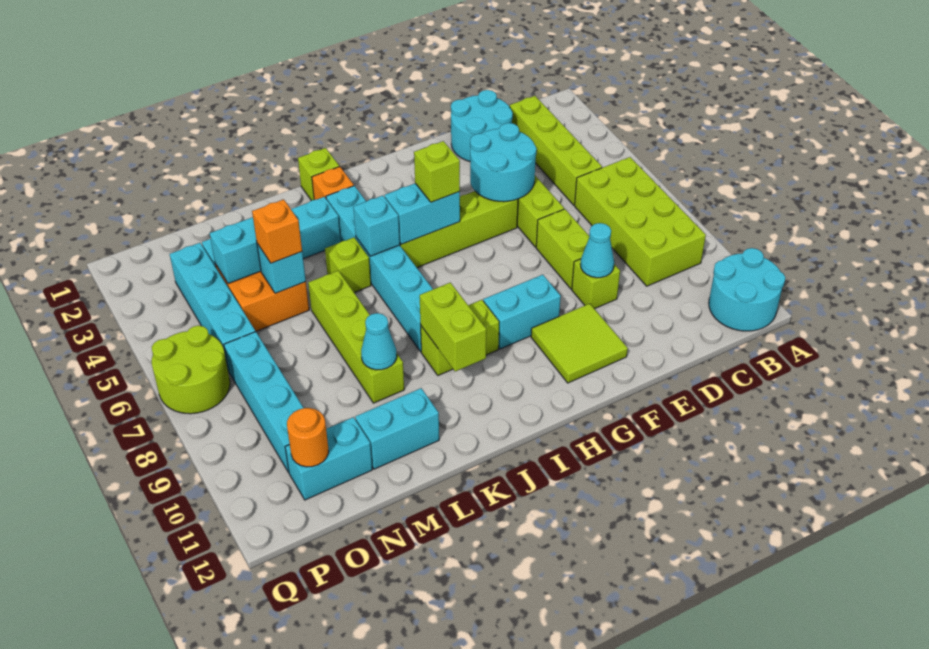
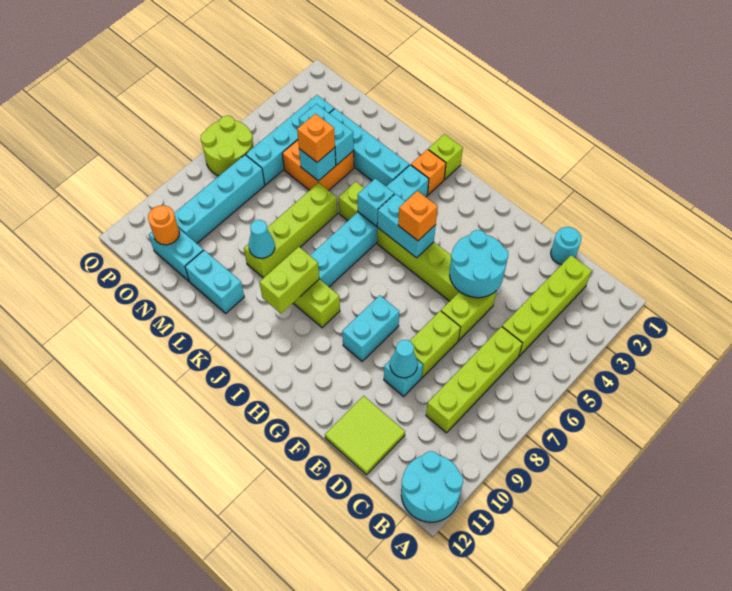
lime 2x4 brick [575,157,706,286] -> lime 1x4 brick [426,327,522,433]
cyan 2x2 round brick [451,90,513,161] -> cyan 1x1 round brick [551,227,581,265]
lime 1x1 brick [572,259,620,309] -> cyan 1x1 brick [384,360,423,396]
lime 2x2 tile [531,304,628,383] -> lime 2x2 tile moved to [325,396,405,475]
cyan 1x2 brick [483,275,561,349] -> cyan 1x2 brick turned to [342,295,399,361]
lime 1x1 brick [414,141,460,202] -> orange 1x1 brick [398,191,438,241]

